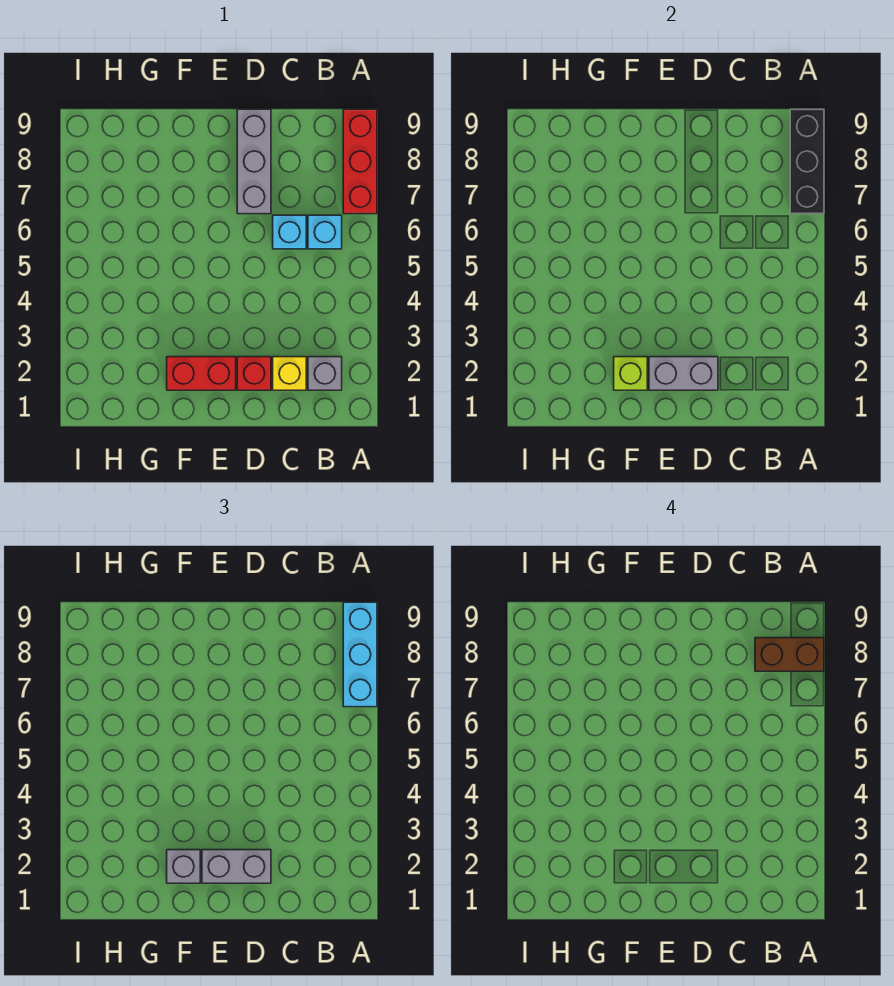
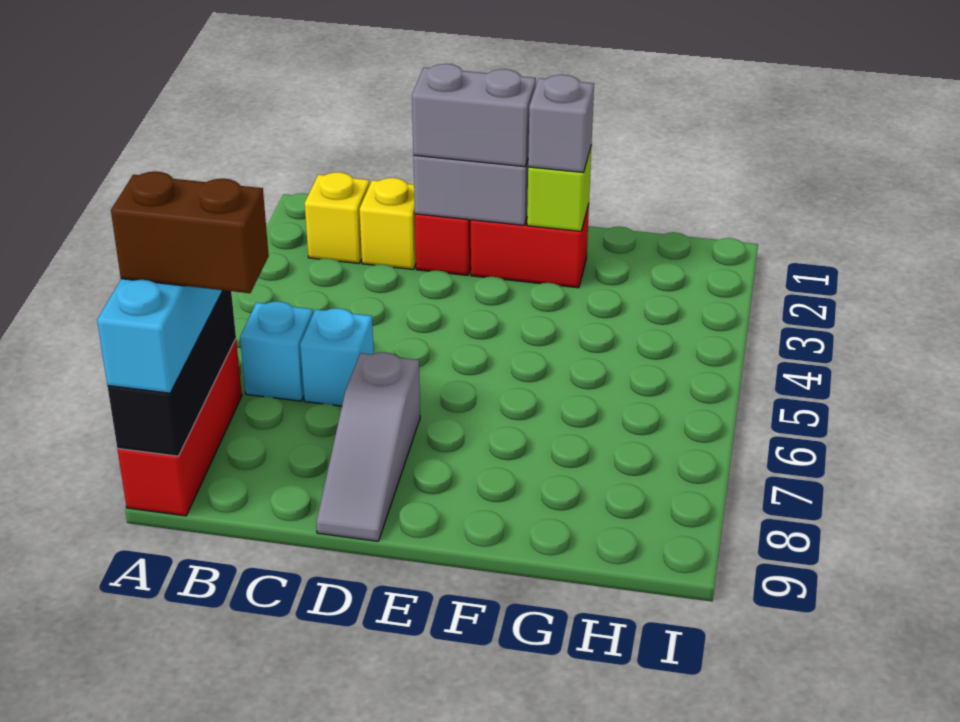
grey 1x1 brick [308,357,342,390] -> yellow 1x1 brick [305,172,370,263]
grey 1x3 brick [237,109,271,214] -> grey 1x3 slope [316,352,420,541]

